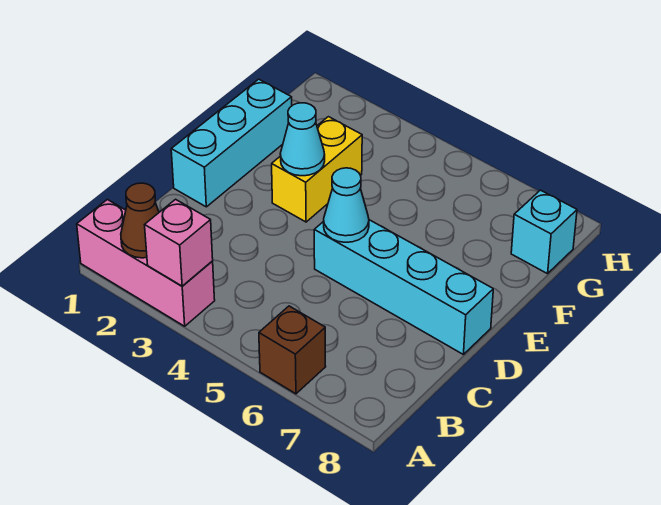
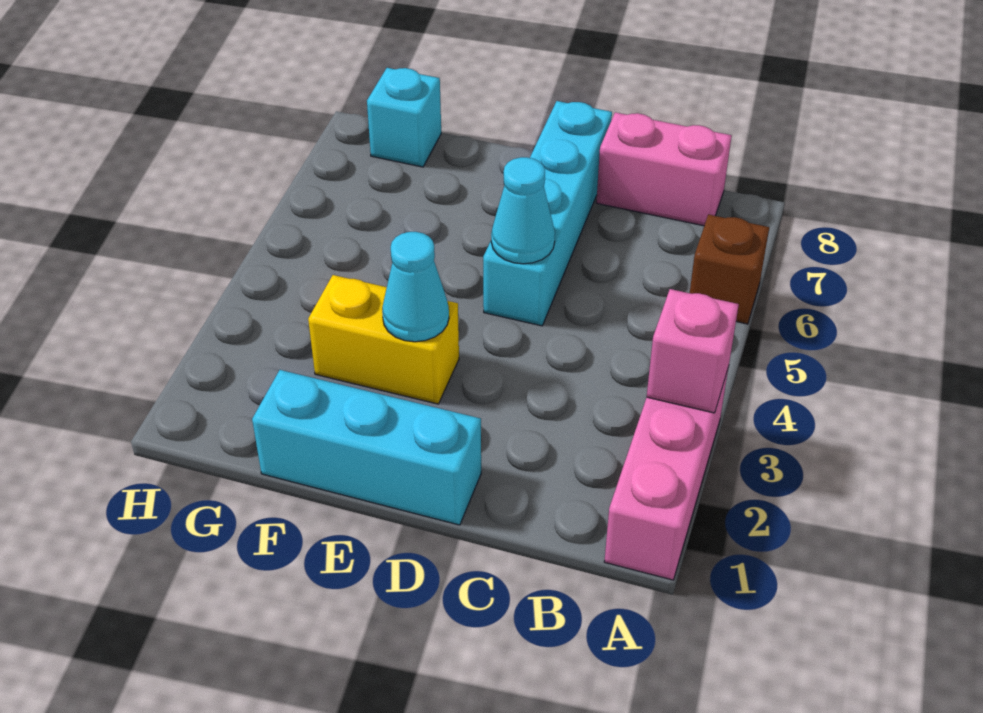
brown 1x1 cone [121,183,159,258] -> none
none -> pink 1x2 brick [596,112,732,226]

